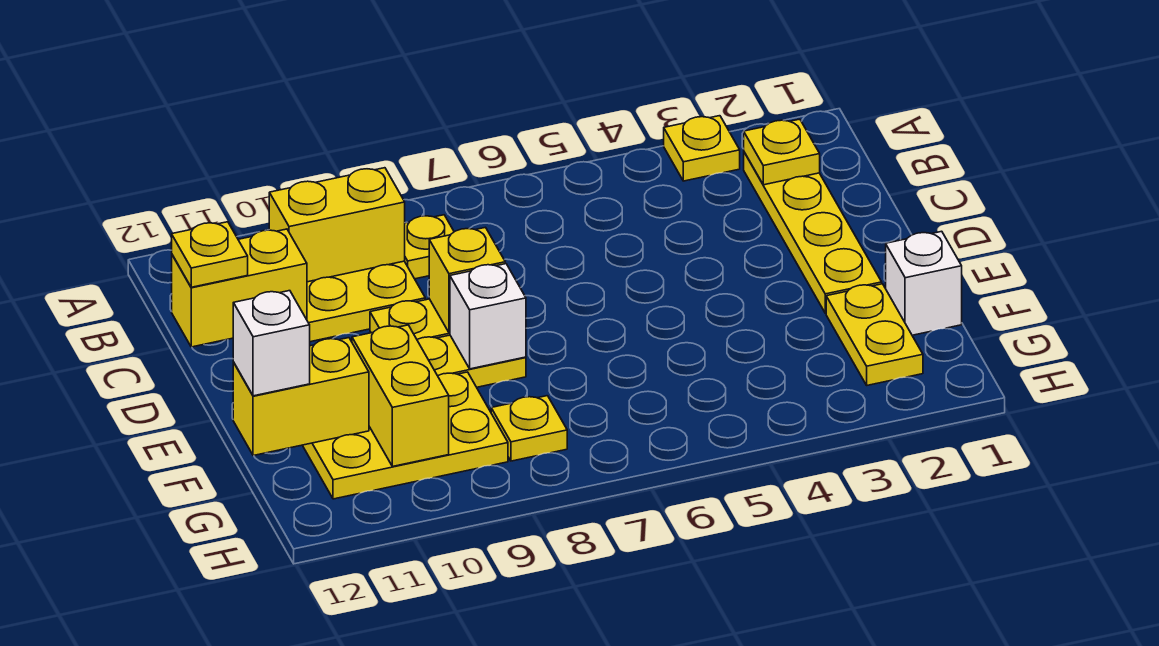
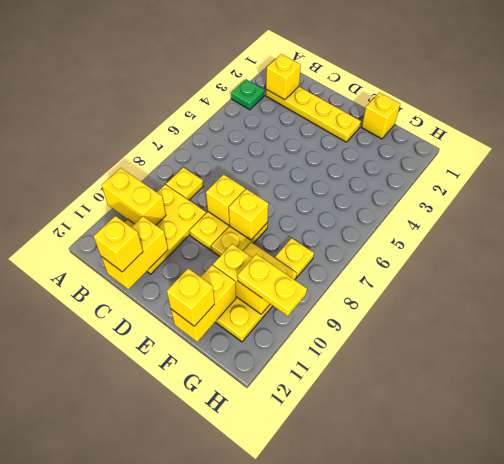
yellow 1x1 plate [664,116,740,181] -> green 1x1 plate [231,79,264,110]
yellow 1x1 plate [744,119,820,185] -> yellow 1x1 brick [266,54,301,100]
yellow 1x2 brick [269,168,405,282] -> yellow 1x2 brick turned to [101,168,166,225]
yellow 1x1 plate [172,222,248,287] -> yellow 1x1 brick [93,216,143,272]
white 1x1 brick [450,264,526,369] -> yellow 1x1 brick [229,189,268,240]
white 1x1 brick [886,231,962,335] -> yellow 1x1 brick [362,93,400,139]
yellow 1x2 plate [826,284,923,385] -> yellow 1x2 plate moved to [237,254,307,316]
white 1x1 brick [233,291,310,396] -> yellow 1x1 brick [167,268,215,326]

